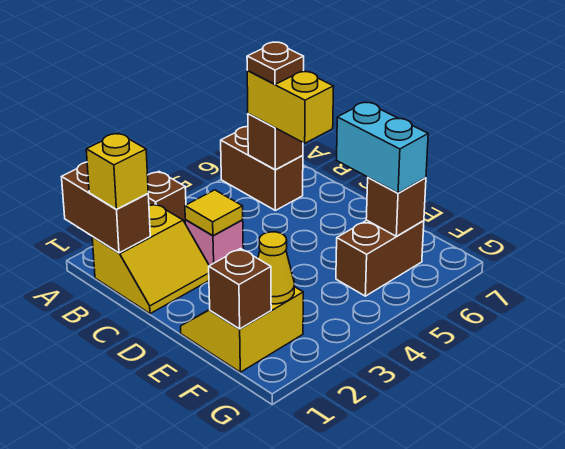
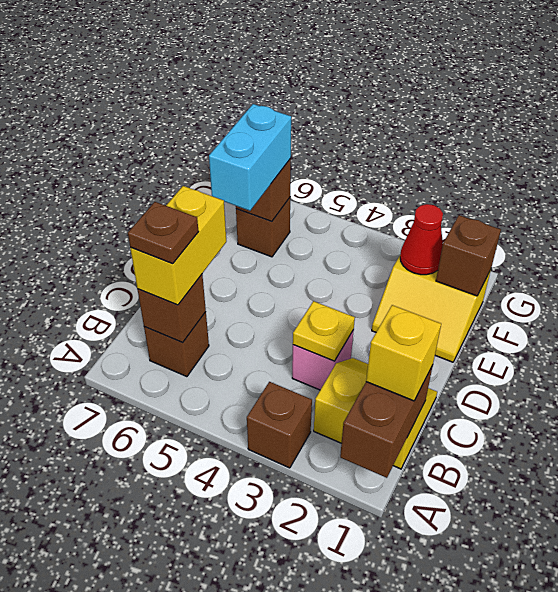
brown 1x2 brick [221,127,303,210] -> brown 1x1 brick [144,312,209,377]
yellow 1x1 tile [185,190,243,236] -> yellow 1x1 plate [293,301,355,361]
yellow 1x1 cone [258,232,294,304] -> red 1x1 cone [400,204,443,275]
brown 1x2 brick [336,220,424,296] -> brown 1x1 brick [236,198,290,257]

